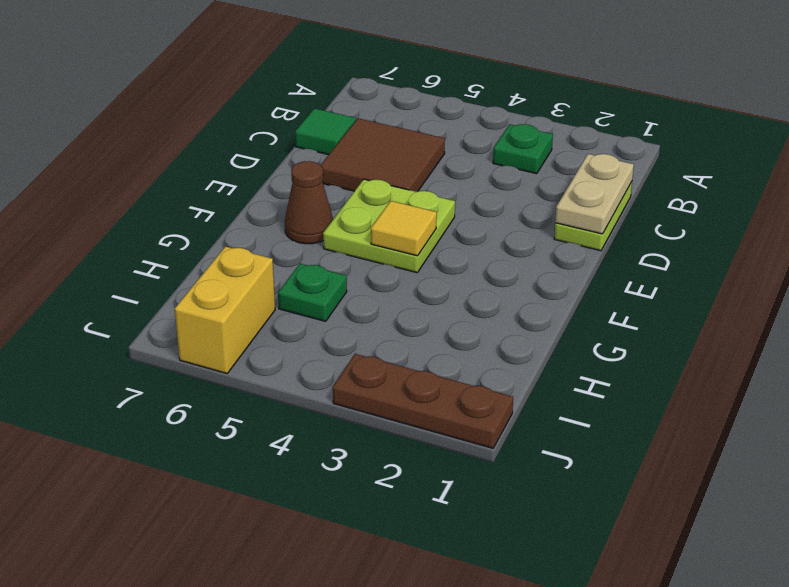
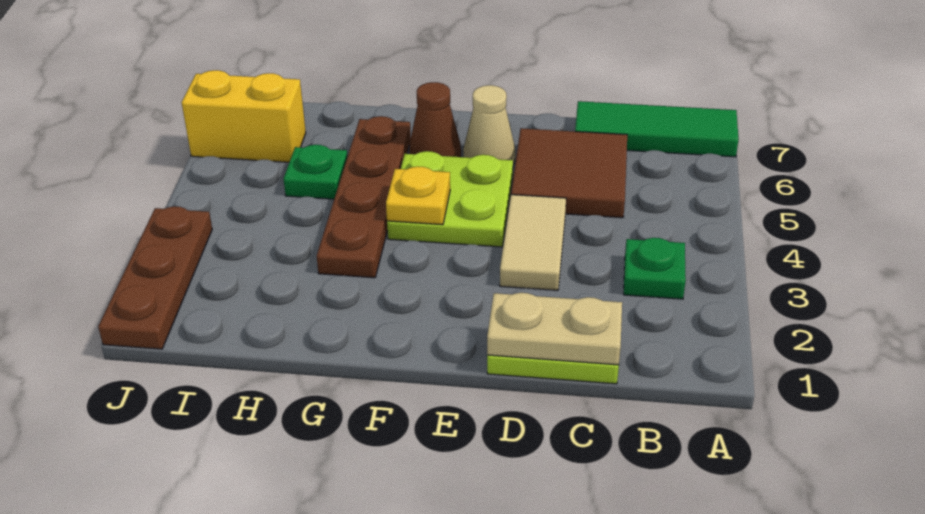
green 1x1 tile [295,108,356,155] -> green 1x3 tile [575,101,739,157]
none -> tan 1x2 tile [500,195,566,290]
none -> tan 1x1 cone [463,85,515,165]
yellow 1x1 tile [371,201,437,256] -> yellow 1x1 plate [386,166,450,225]
none -> brown 1x4 plate [317,116,411,278]

